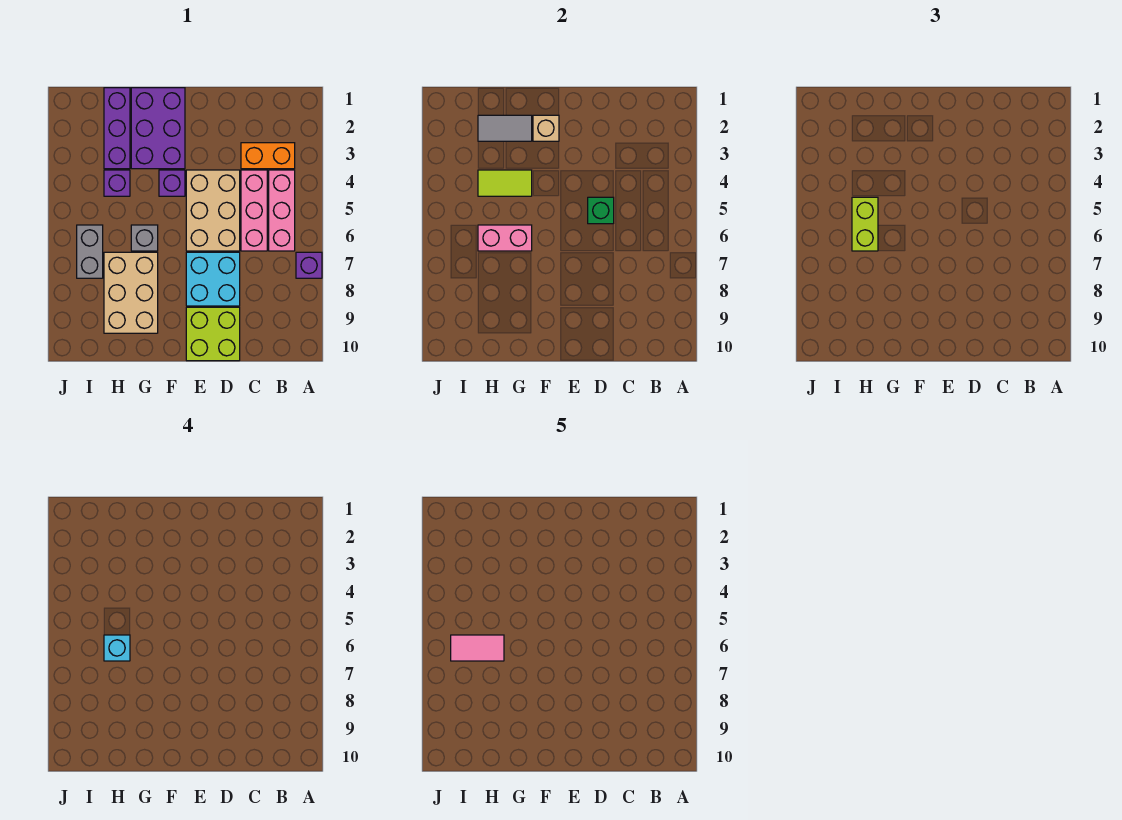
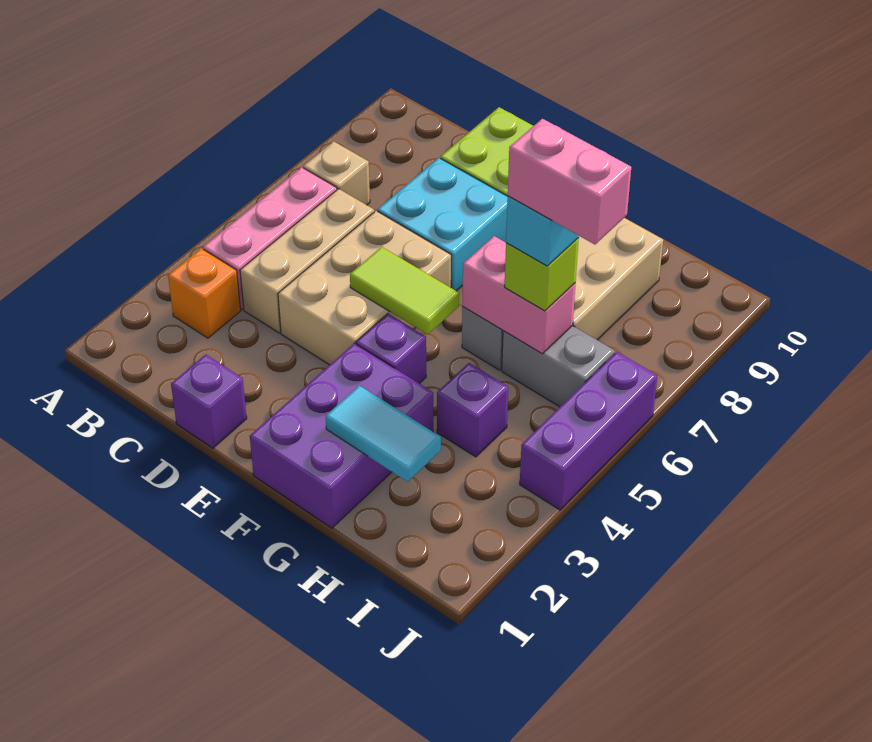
purple 1x1 brick [296,252,322,278] -> purple 1x1 brick moved to [171,354,247,448]
orange 1x2 brick [241,143,295,169] -> orange 1x1 brick [168,248,241,338]
pink 1x3 brick [241,170,267,251] -> tan 1x3 brick [240,189,374,333]
green 1x1 brick [588,197,614,224] -> none
tan 1x1 brick [533,115,559,141] -> tan 1x1 brick moved to [303,141,370,205]
grey 1x2 tile [478,115,532,141] -> cyan 1x2 tile [326,386,441,482]
lime 1x2 tile [478,170,532,196] -> lime 1x2 tile moved to [350,247,459,334]
purple 1x3 brick [104,88,130,169] -> purple 1x3 brick moved to [520,352,657,510]
lime 1x2 brick [852,197,878,251] -> lime 1x1 brick [505,238,579,311]
pink 1x2 tile [451,635,504,661] -> pink 1x2 brick [508,119,631,245]
grey 1x2 brick [77,225,103,278] -> grey 1x2 brick turned to [502,326,615,407]

